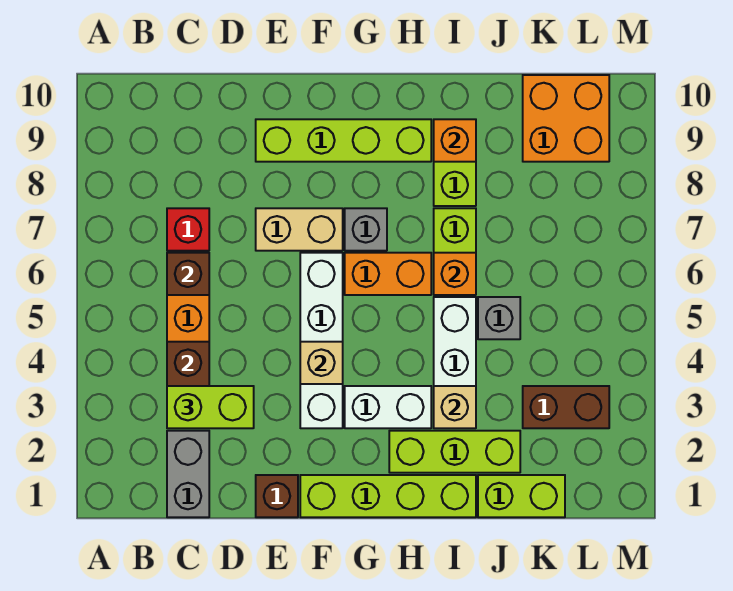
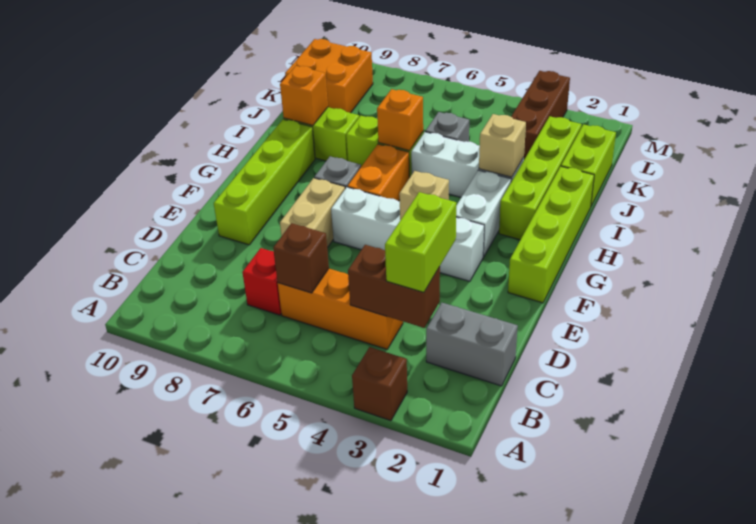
brown 1x1 brick [256,475,298,517] -> brown 1x1 brick moved to [352,347,407,421]
lime 1x3 brick [389,431,520,473] -> lime 1x4 brick [499,116,582,240]
brown 1x2 brick [523,386,609,428] -> brown 1x3 brick [511,71,570,159]

